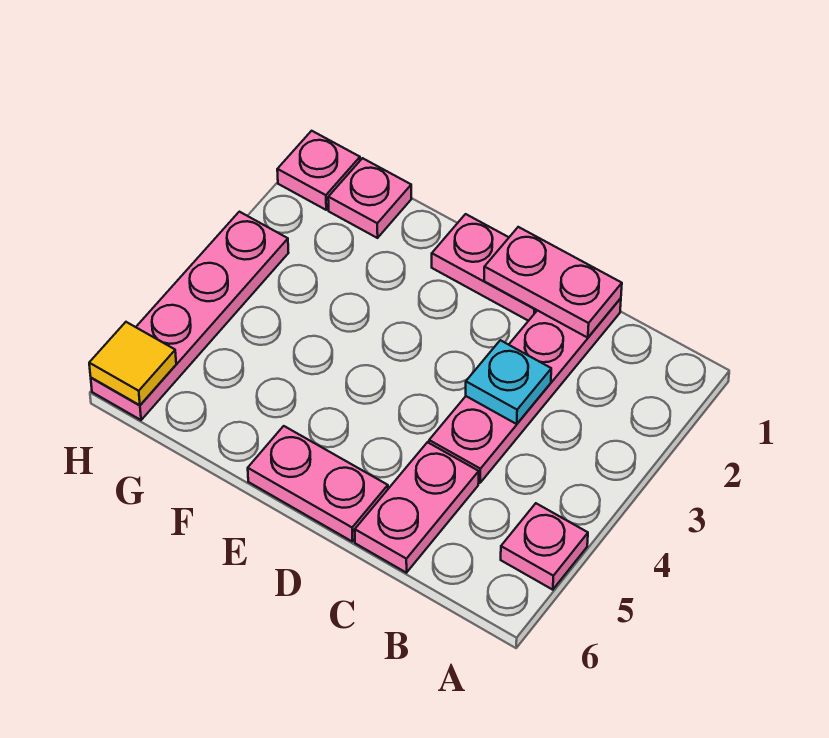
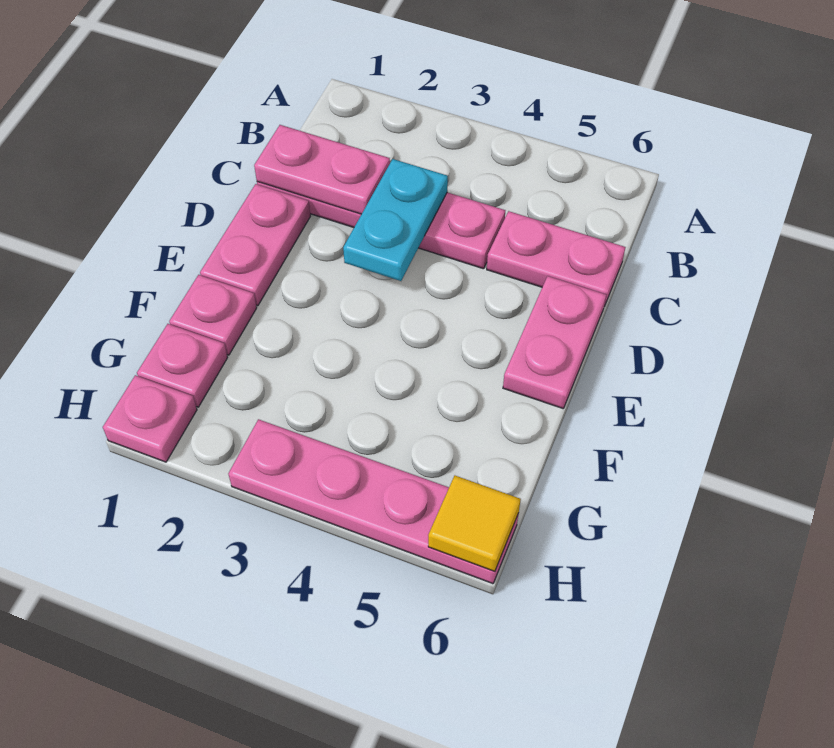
pink 1x1 plate [501,503,588,590] -> pink 1x1 plate moved to [169,275,257,355]
pink 1x2 plate [484,227,622,338] -> pink 1x2 plate turned to [254,125,390,214]
cyan 1x1 plate [466,340,551,424] -> cyan 1x2 plate [343,159,448,281]

